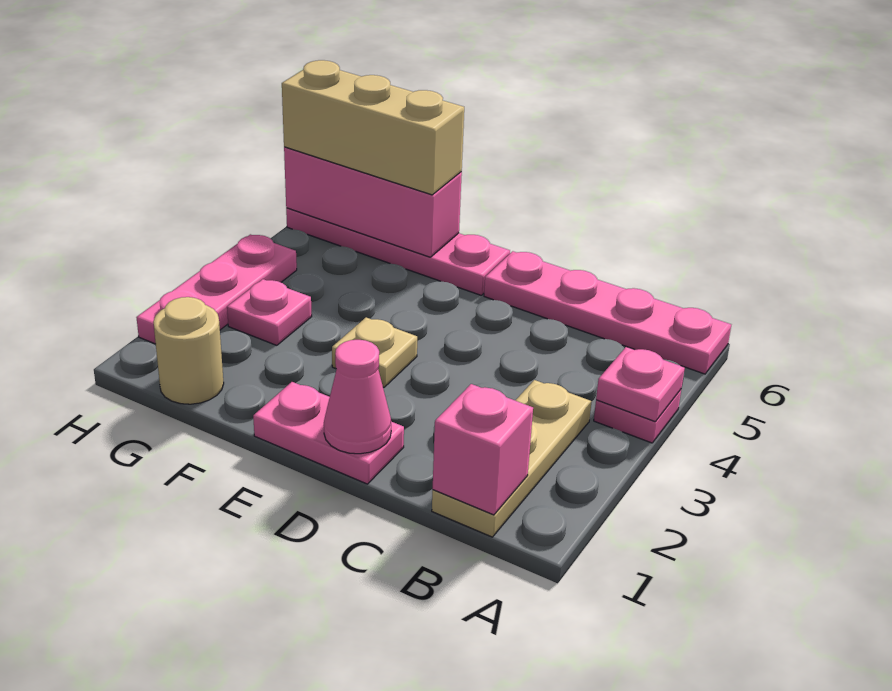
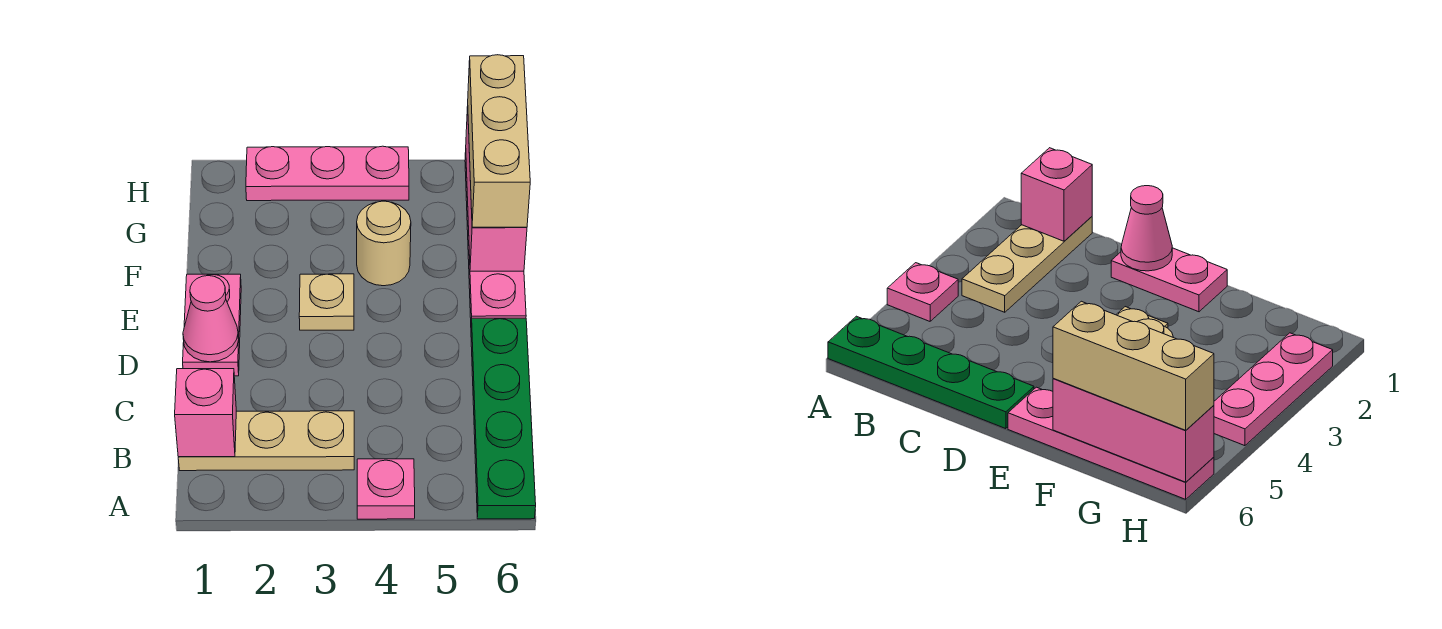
pink 1x1 plate [596,347,685,421] -> none
pink 1x4 plate [484,251,731,374] -> green 1x4 plate [471,318,536,519]
tan 1x1 round brick [153,297,224,404] -> tan 1x1 round brick moved to [357,201,411,286]
pink 1x1 plate [227,279,312,345] -> none

